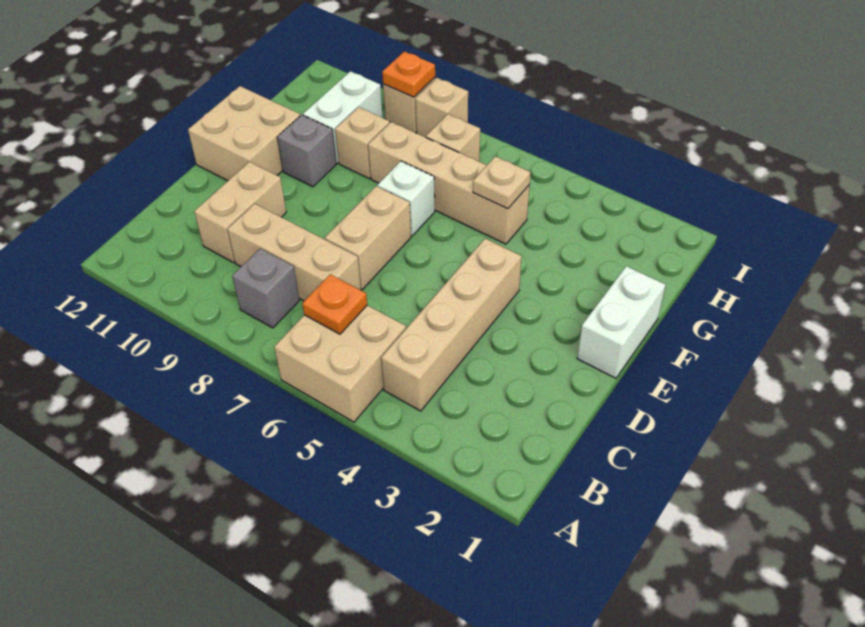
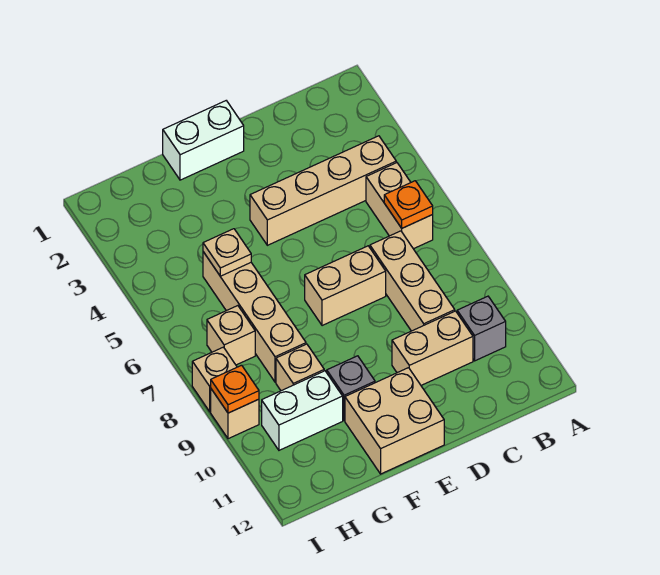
tan 2x2 brick [274,305,406,422] -> tan 1x2 brick [366,163,433,249]
grey 1x1 brick [232,248,300,328] -> grey 1x1 brick moved to [457,296,506,361]
white 1x1 brick [377,161,435,236] -> none

